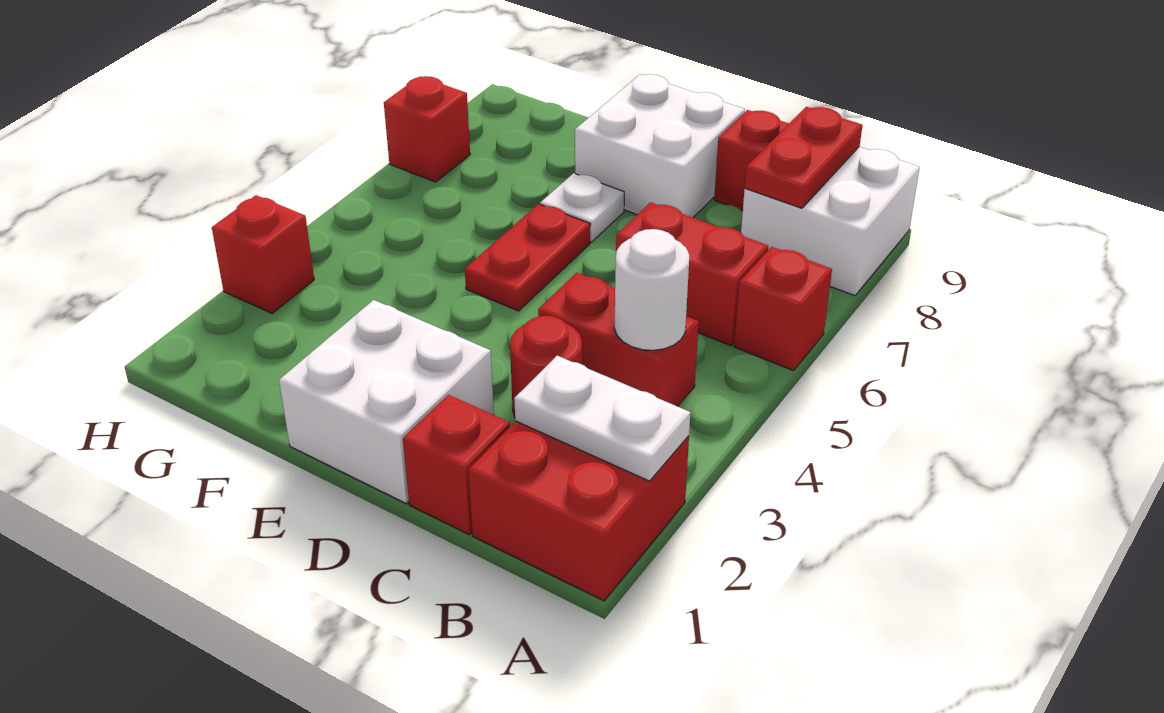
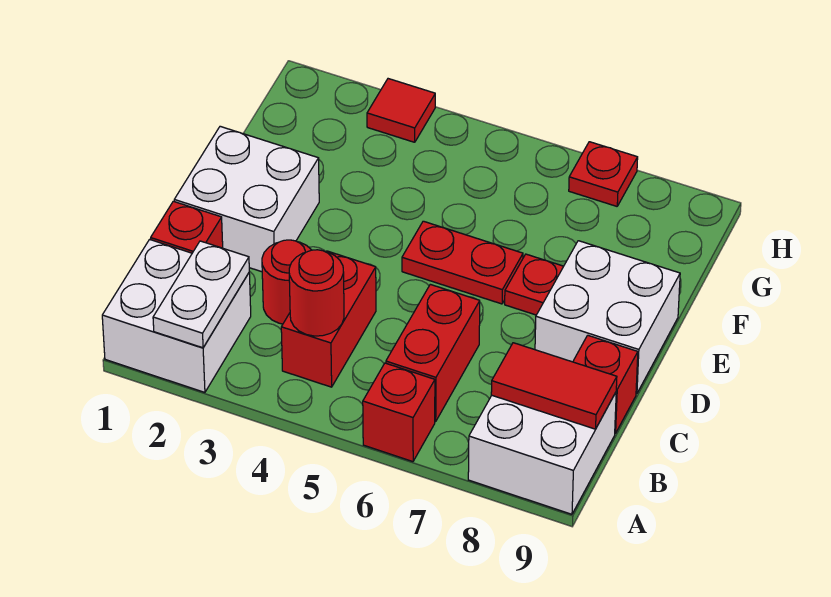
red 2x2 brick [468,421,689,601] -> white 2x2 brick [102,240,251,392]
white 1x1 round brick [614,229,689,350] -> red 1x1 round brick [289,250,344,336]
red 1x2 plate [745,107,862,208] -> red 1x2 tile [491,343,617,429]
white 1x1 plate [540,173,624,242] -> red 1x1 plate [505,254,564,315]
red 1x1 brick [212,195,314,313] -> red 1x1 tile [367,79,435,142]
red 1x1 brick [384,76,470,182] -> red 1x1 plate [569,142,638,206]

